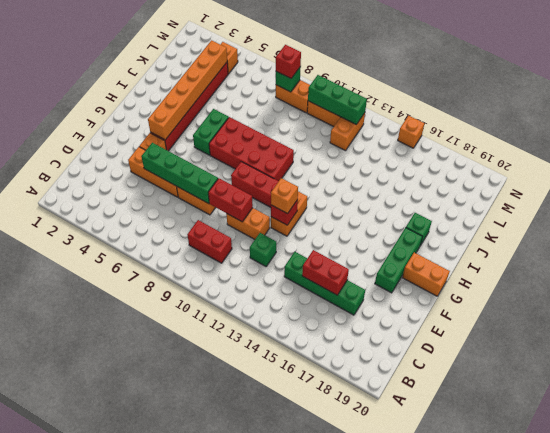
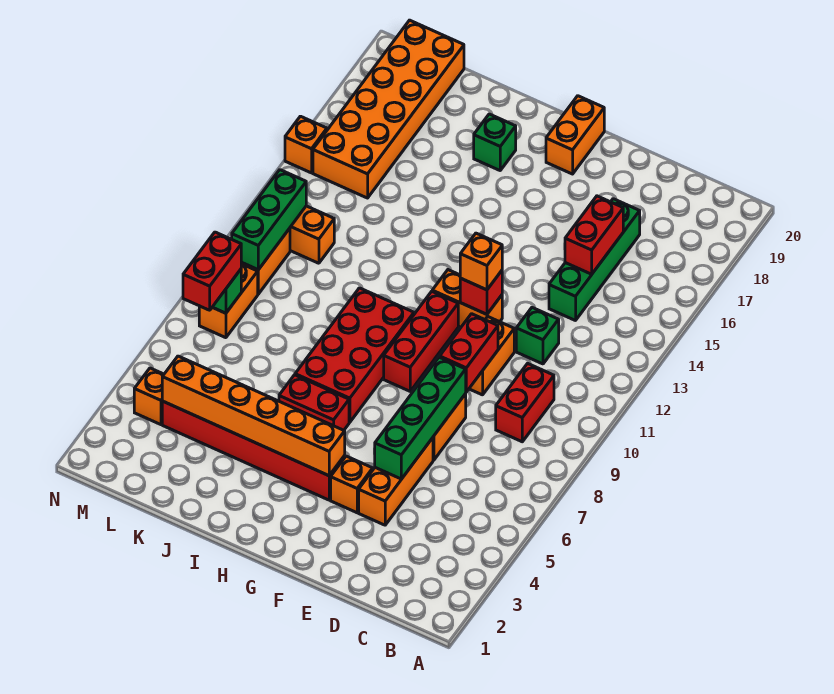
green 1x3 brick [375,228,423,293] -> none
green 1x2 brick [193,109,229,155] -> red 1x2 brick [279,375,349,430]
none -> orange 2x6 brick [313,20,464,198]
red 1x1 brick [276,45,301,78] -> red 1x2 brick [183,232,242,310]

